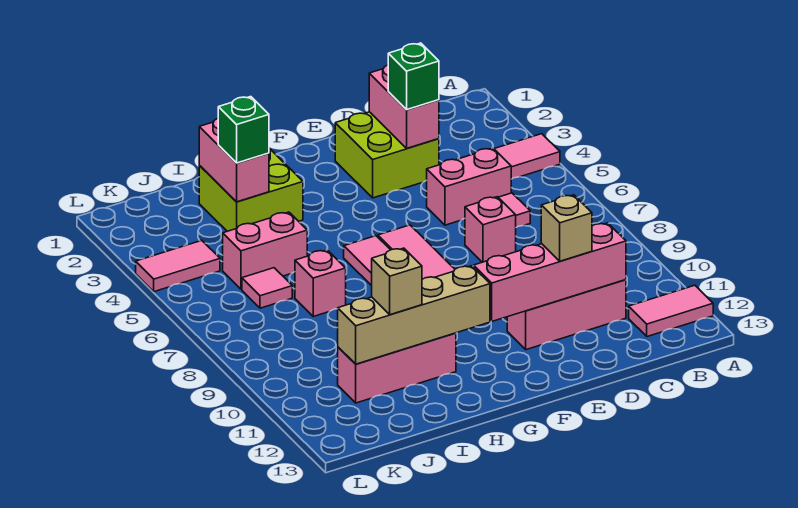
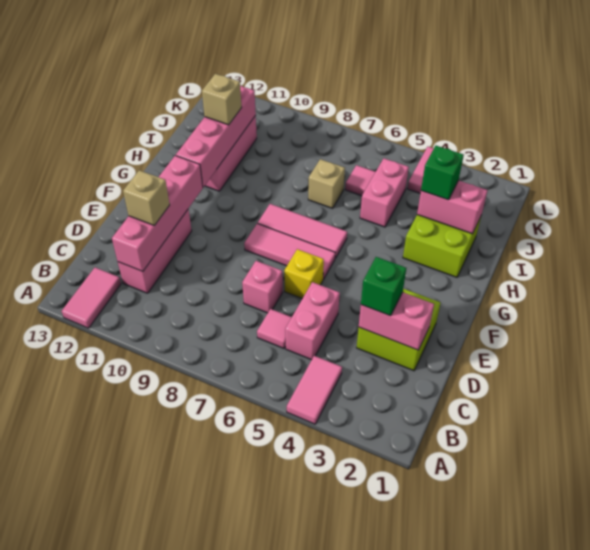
none -> yellow 1x1 brick [284,249,324,299]
tan 1x4 brick [338,266,490,364] -> pink 1x4 brick [176,85,256,187]
pink 1x1 brick [295,250,346,316] -> tan 1x1 brick [308,159,345,208]

